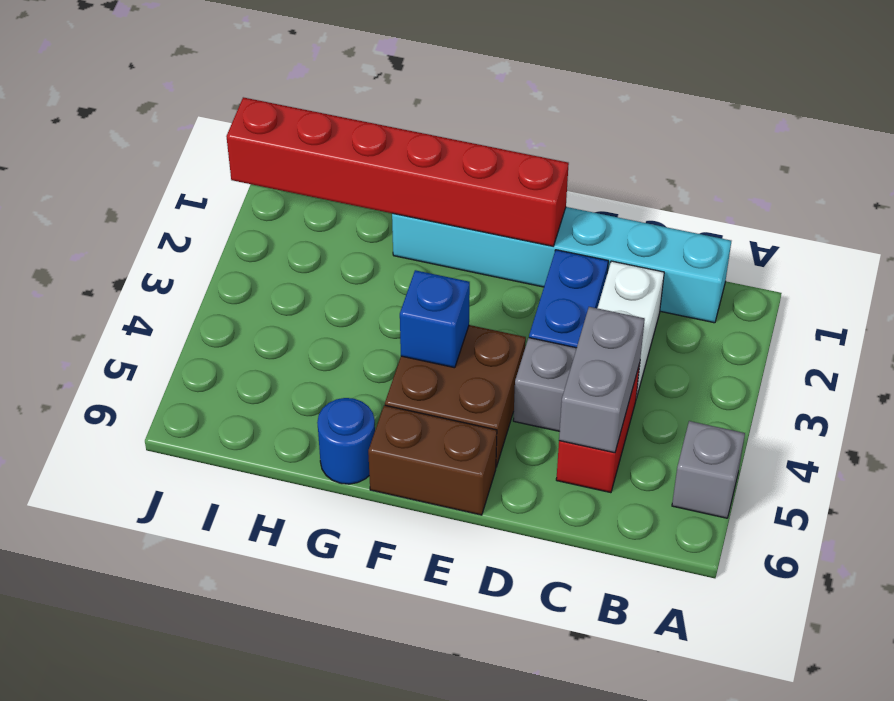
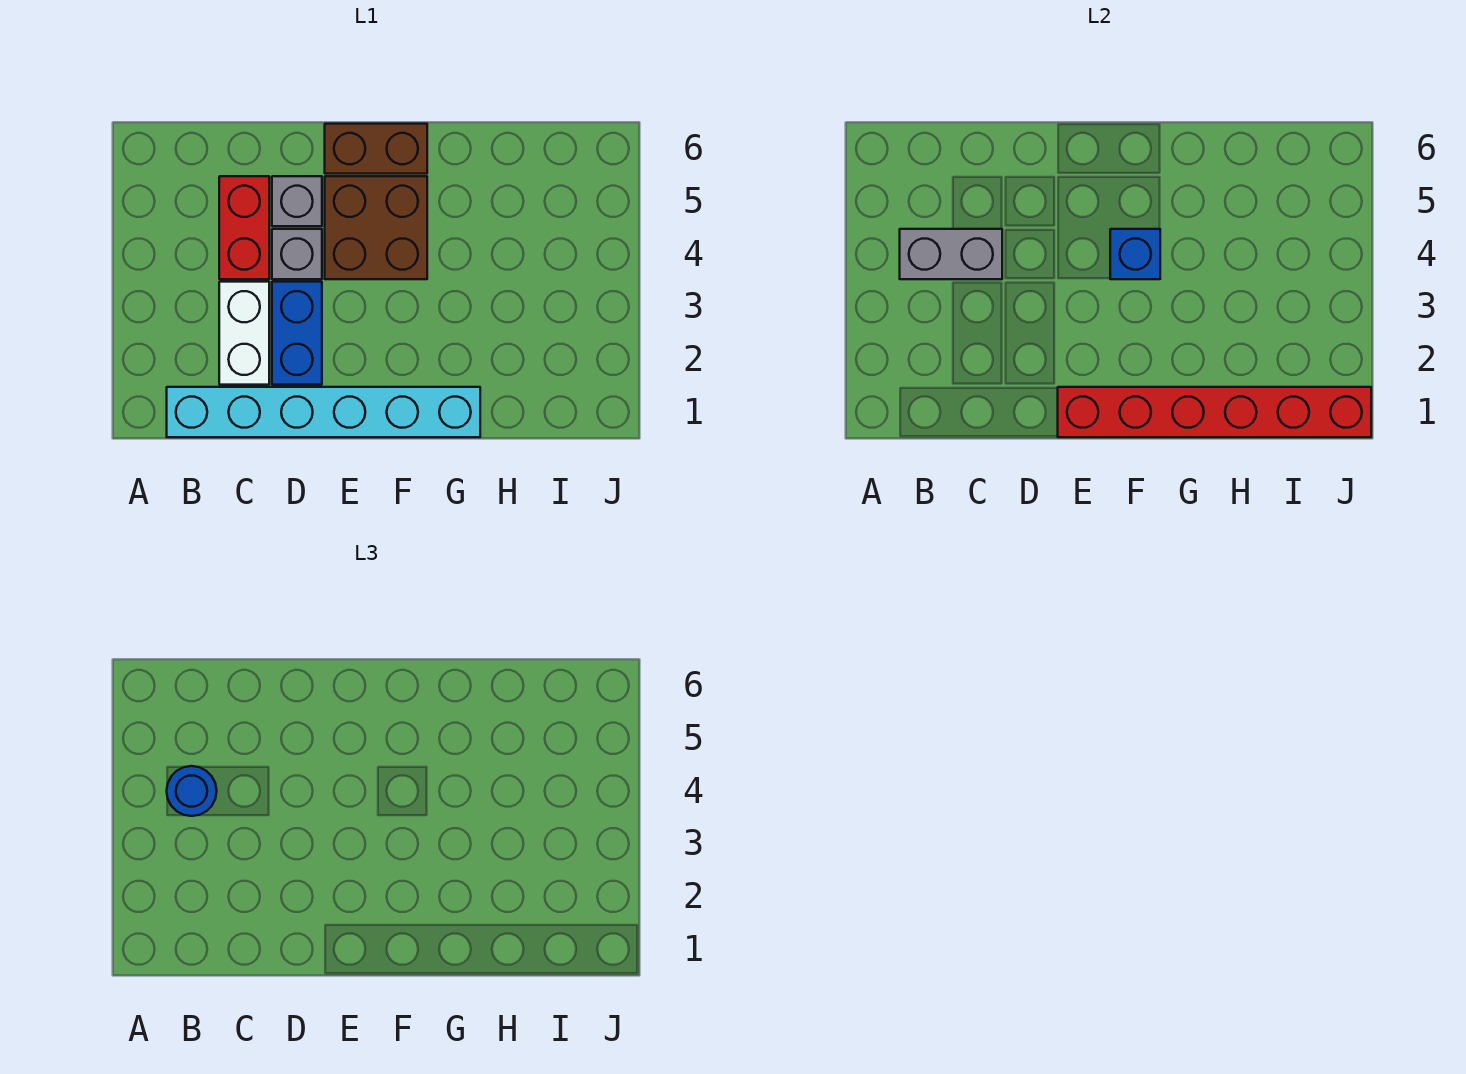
grey 1x1 brick [672,421,745,518] -> grey 1x1 brick moved to [272,176,322,226]
grey 1x2 brick [559,307,645,453] -> grey 1x2 brick turned to [900,229,1002,279]
blue 1x1 round brick [317,398,375,484] -> blue 1x1 round brick moved to [167,766,217,816]

